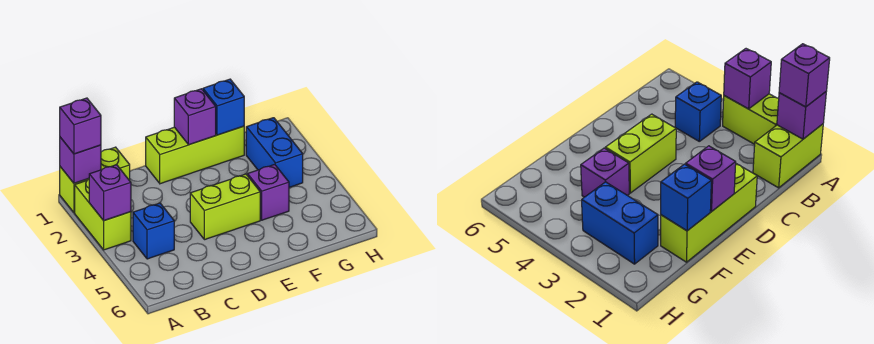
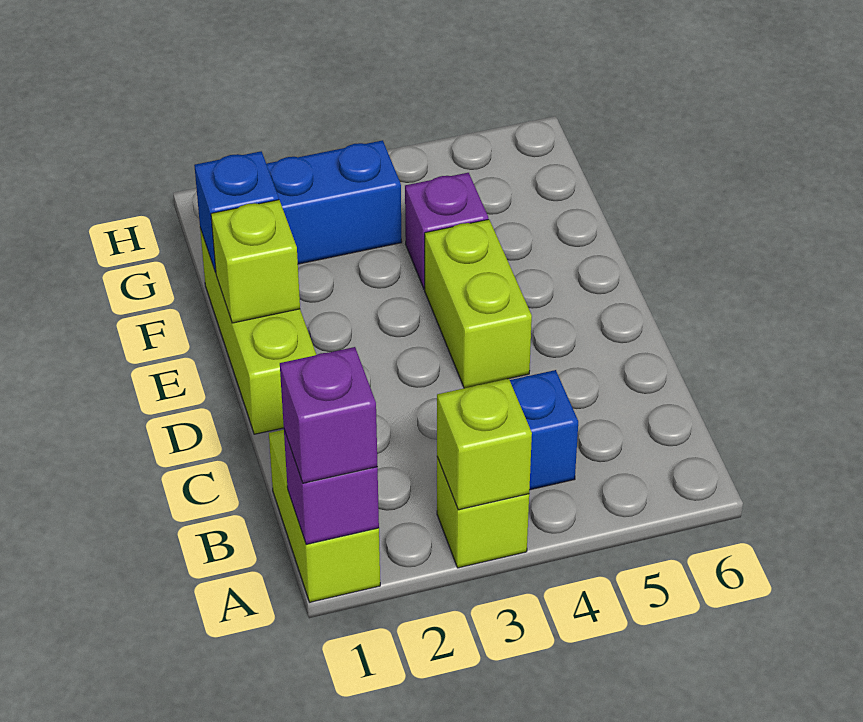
lime 1x2 brick [75,179,131,250] -> lime 1x1 brick [437,457,529,568]
purple 1x1 brick [89,165,131,221] -> lime 1x1 brick [437,379,532,510]
purple 1x1 brick [174,89,216,145] -> lime 1x1 brick [211,200,300,323]

